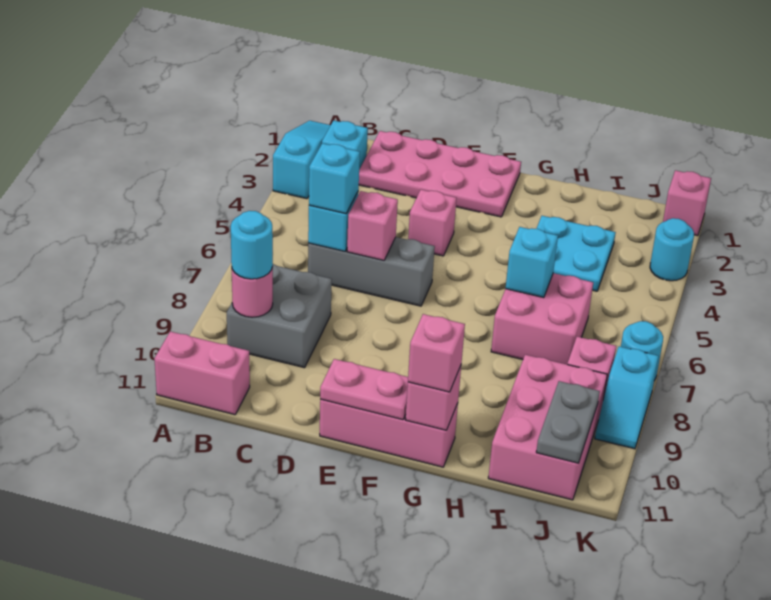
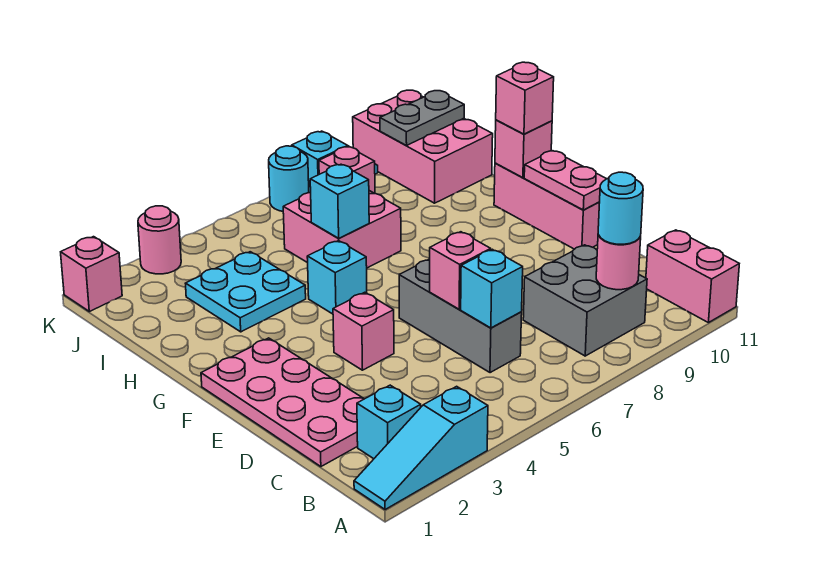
cyan 1x1 brick [309,143,360,214] -> cyan 1x1 brick moved to [307,241,367,314]
pink 2x3 brick [488,355,607,500] -> pink 2x3 brick turned to [353,90,493,203]
cyan 1x1 round brick [650,218,694,281] -> pink 1x1 round brick [138,206,181,274]

